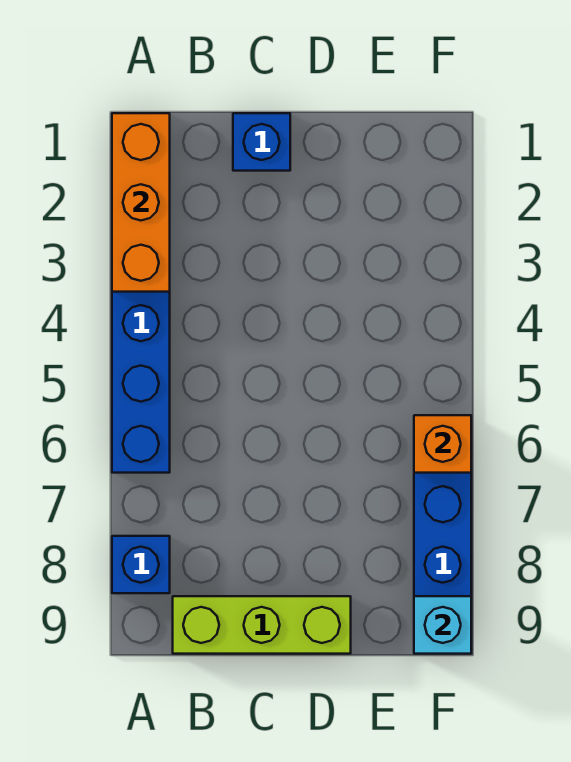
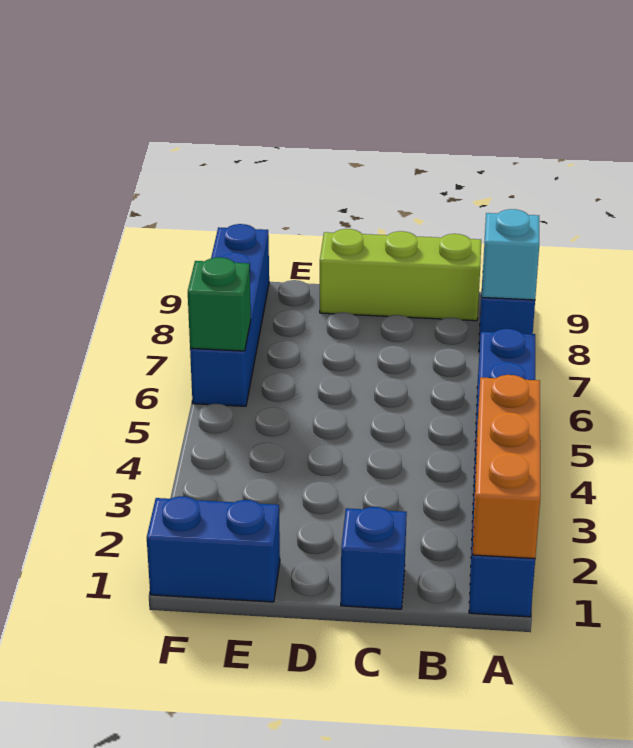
none -> blue 1x2 brick [147,496,280,602]
orange 1x1 brick [414,415,471,473] -> green 1x1 brick [188,257,251,351]
cyan 1x1 brick [414,596,471,654] -> cyan 1x1 brick moved to [482,209,539,300]

